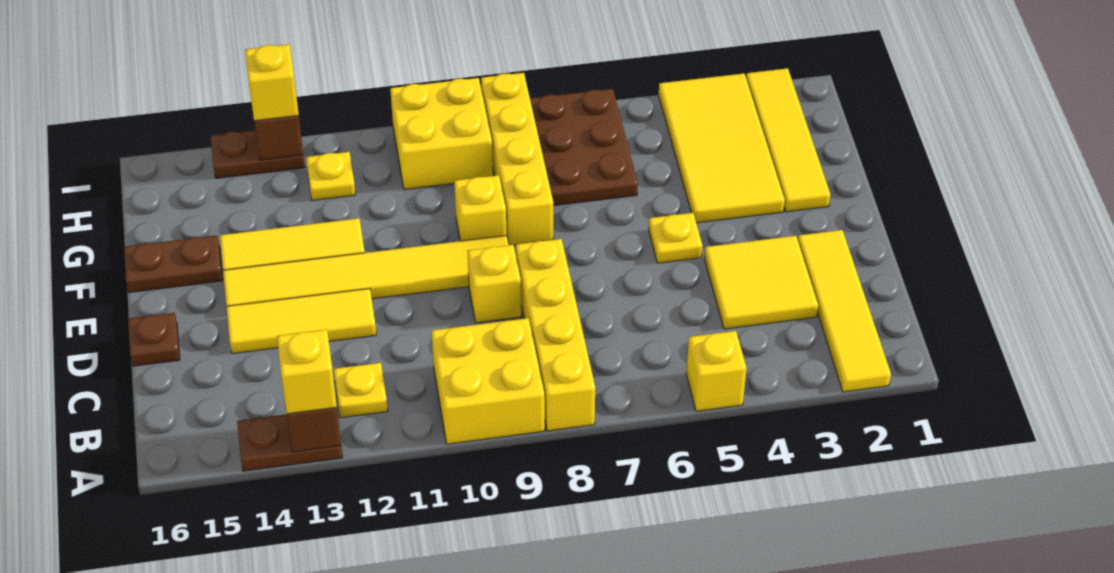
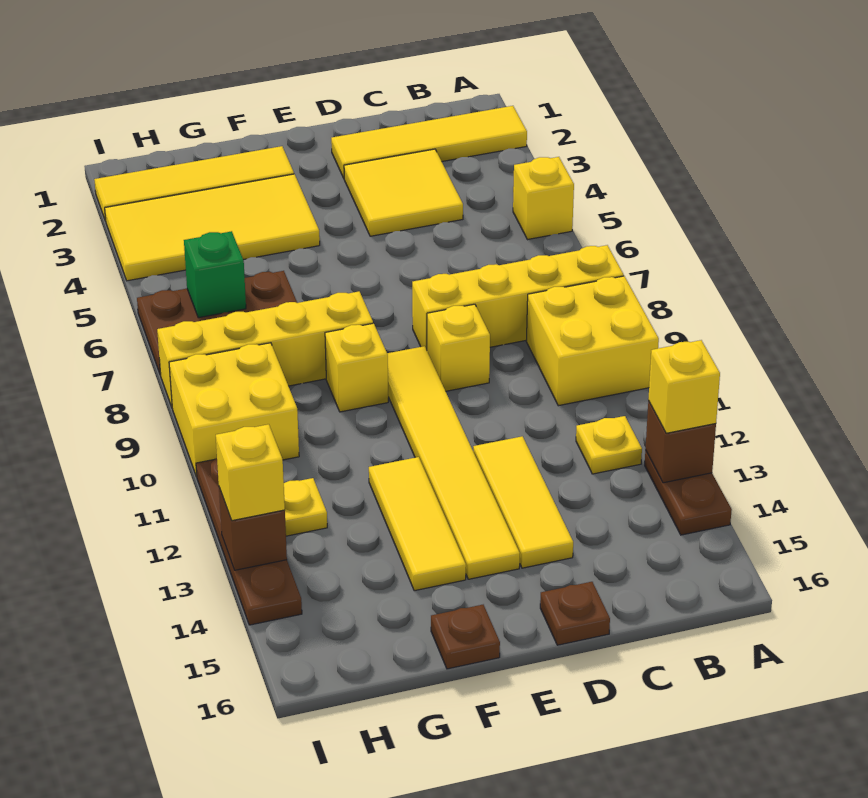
yellow 1x1 plate [649,213,702,263] -> none
brown 1x2 plate [124,236,223,293] -> brown 1x1 plate [431,605,500,669]
none -> green 1x1 brick [184,231,246,318]
brown 1x2 plate [211,130,305,178] -> brown 1x4 plate [196,458,302,625]

